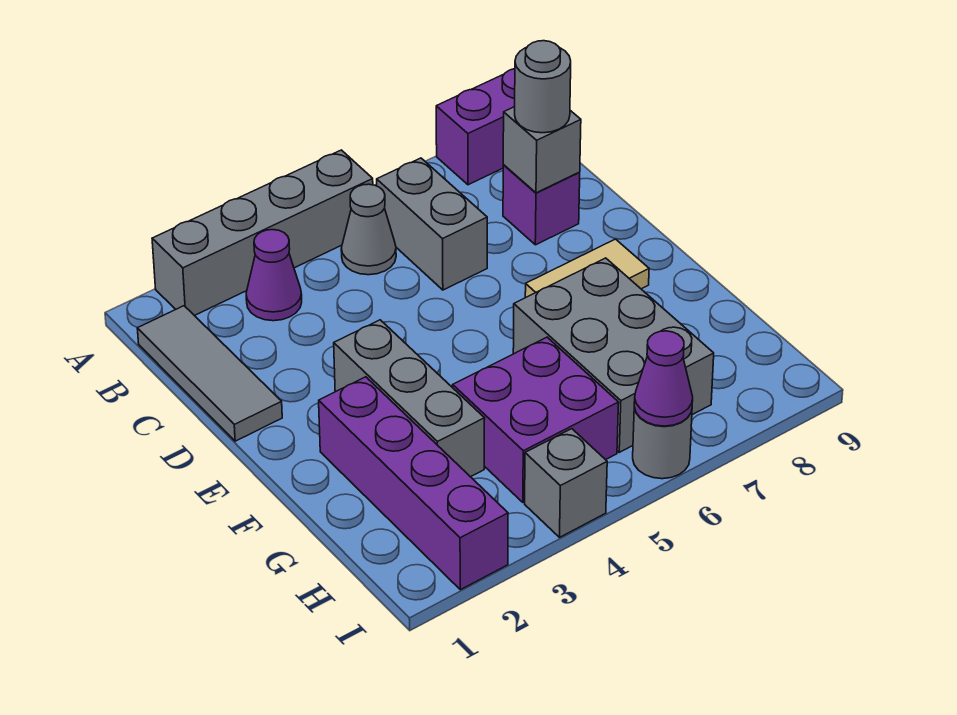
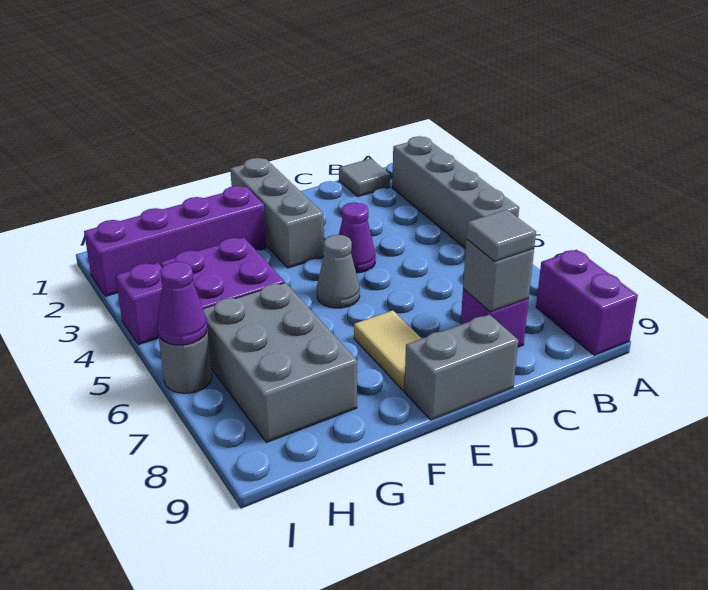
grey 1x3 tile [137,306,282,441] -> grey 1x1 tile [339,159,390,197]
purple 1x1 cone [246,230,302,321] -> purple 1x1 cone moved to [339,202,376,273]
grey 1x1 cone [341,184,396,275] -> grey 1x1 cone moved to [317,235,360,308]
grey 1x2 brick [377,158,487,290] -> grey 1x2 brick moved to [404,315,518,420]
grey 1x1 round brick [515,41,571,133] -> grey 1x1 tile [466,210,536,261]
grey 1x3 brick [334,320,485,477] -> grey 1x3 brick turned to [230,158,324,268]
grey 2x3 brick [513,258,714,452] -> grey 2x3 brick turned to [203,283,357,442]
grey 1x1 brick [525,429,607,537] -> purple 1x1 brick [115,263,162,345]

